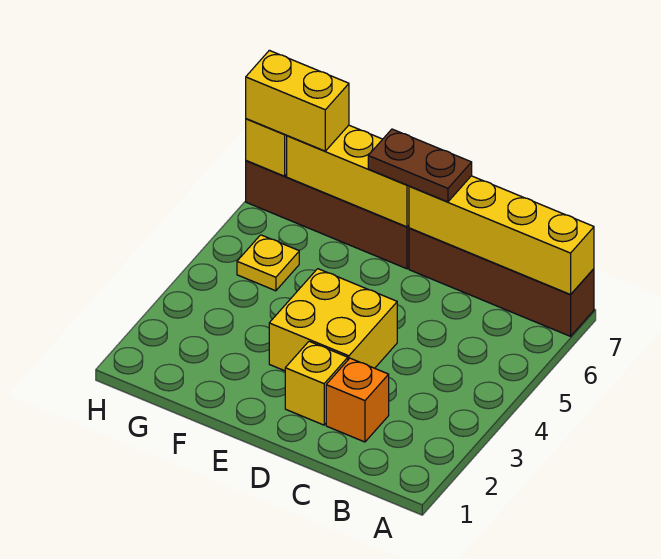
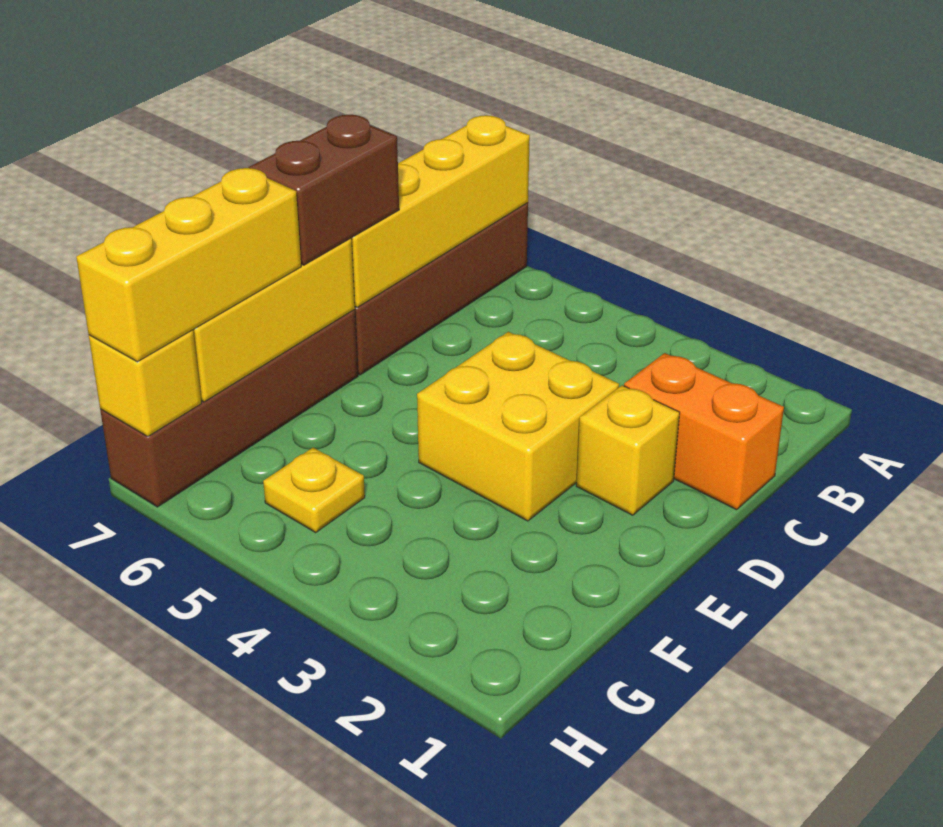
orange 1x1 brick [326,358,389,442] -> orange 1x2 brick [624,353,784,510]
brown 1x2 plate [368,129,472,202] -> brown 1x2 brick [249,115,399,265]
yellow 1x2 brick [246,50,349,151] -> yellow 1x3 brick [76,168,301,362]

